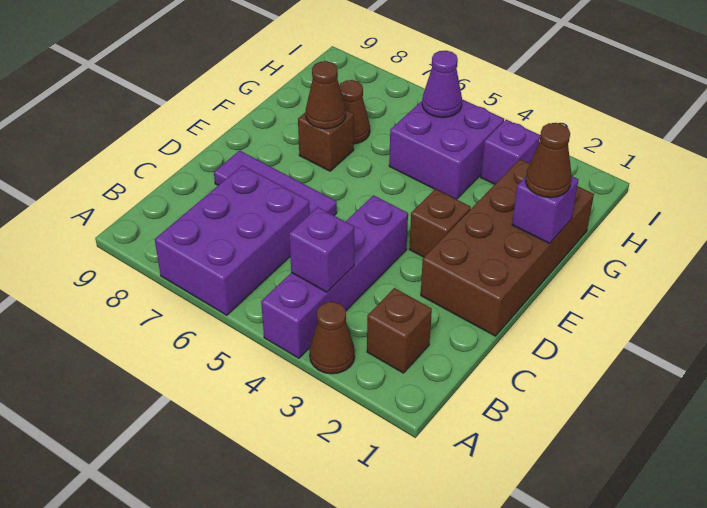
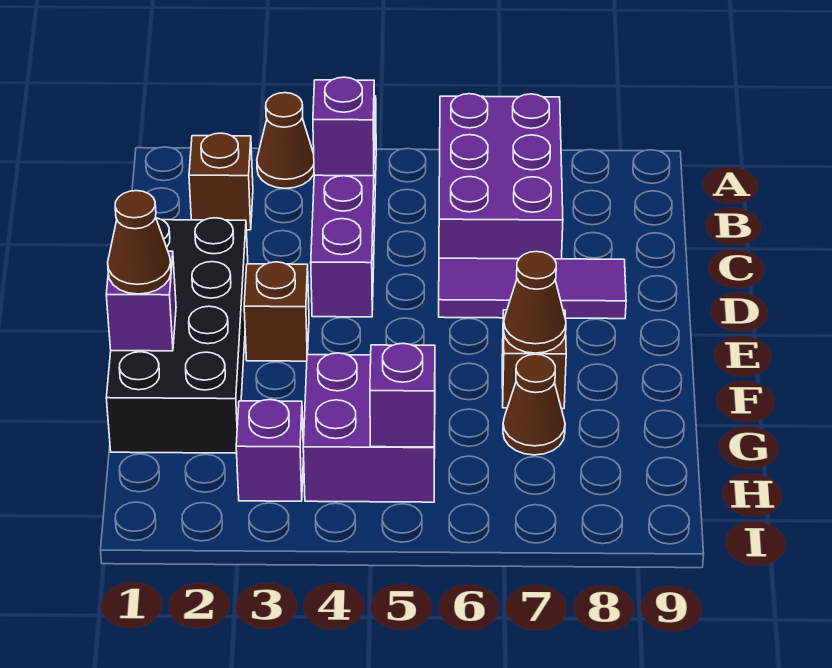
brown 2x4 brick [421,159,594,336] -> black 2x4 brick [106,218,248,453]
purple 1x1 cone [422,51,462,117] -> purple 1x1 brick [370,343,435,447]

